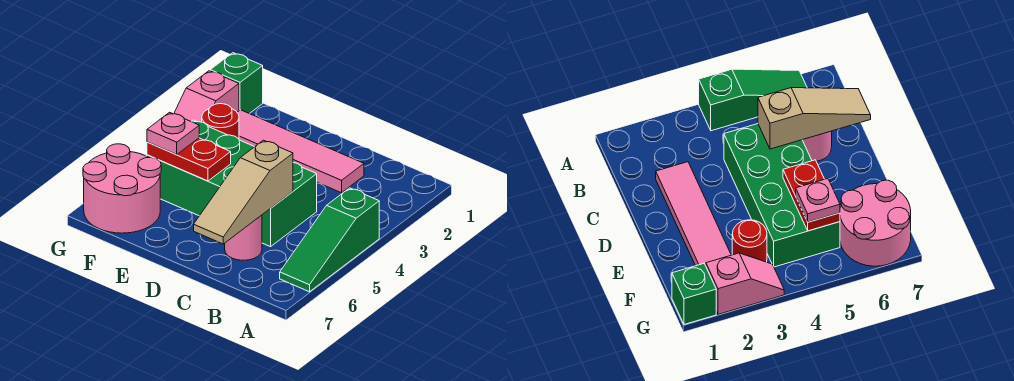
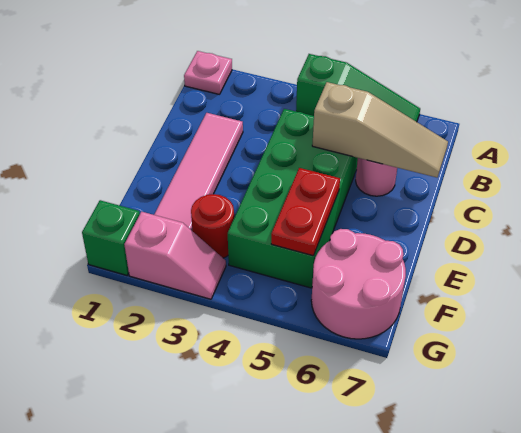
pink 1x1 plate [147,112,199,154] -> pink 1x1 plate moved to [184,51,232,94]

